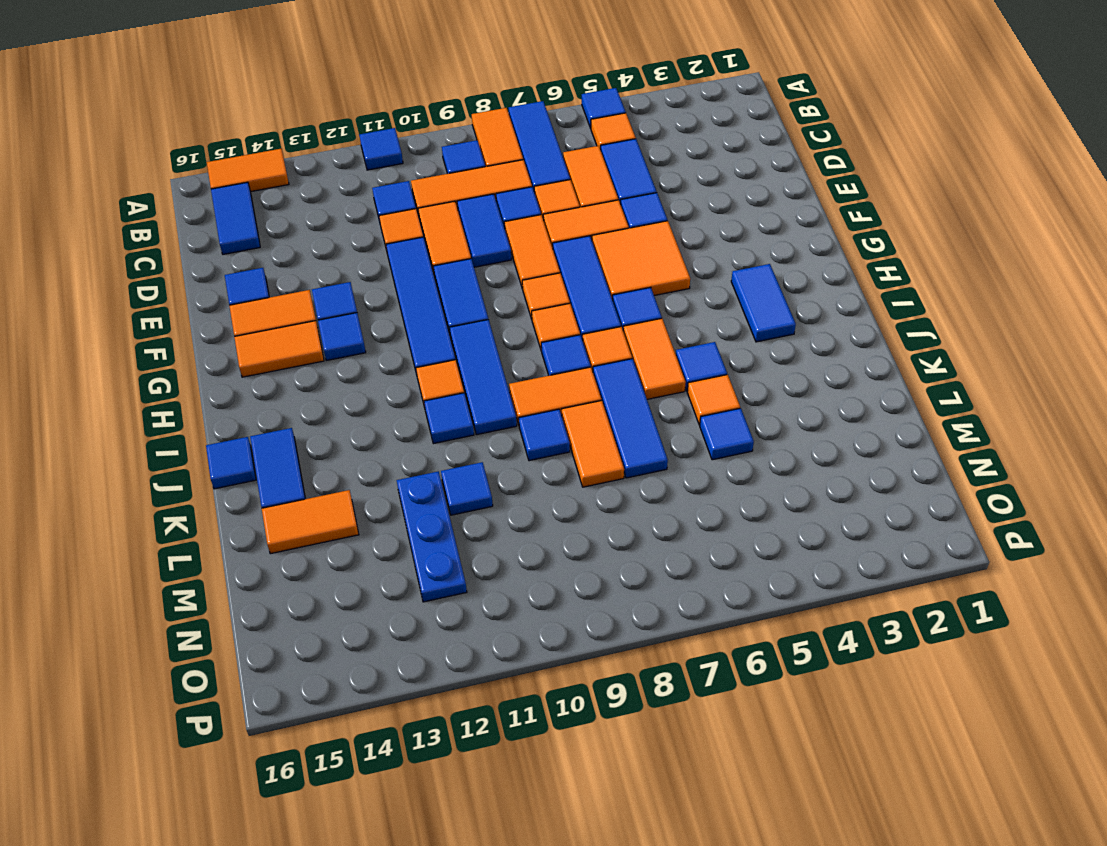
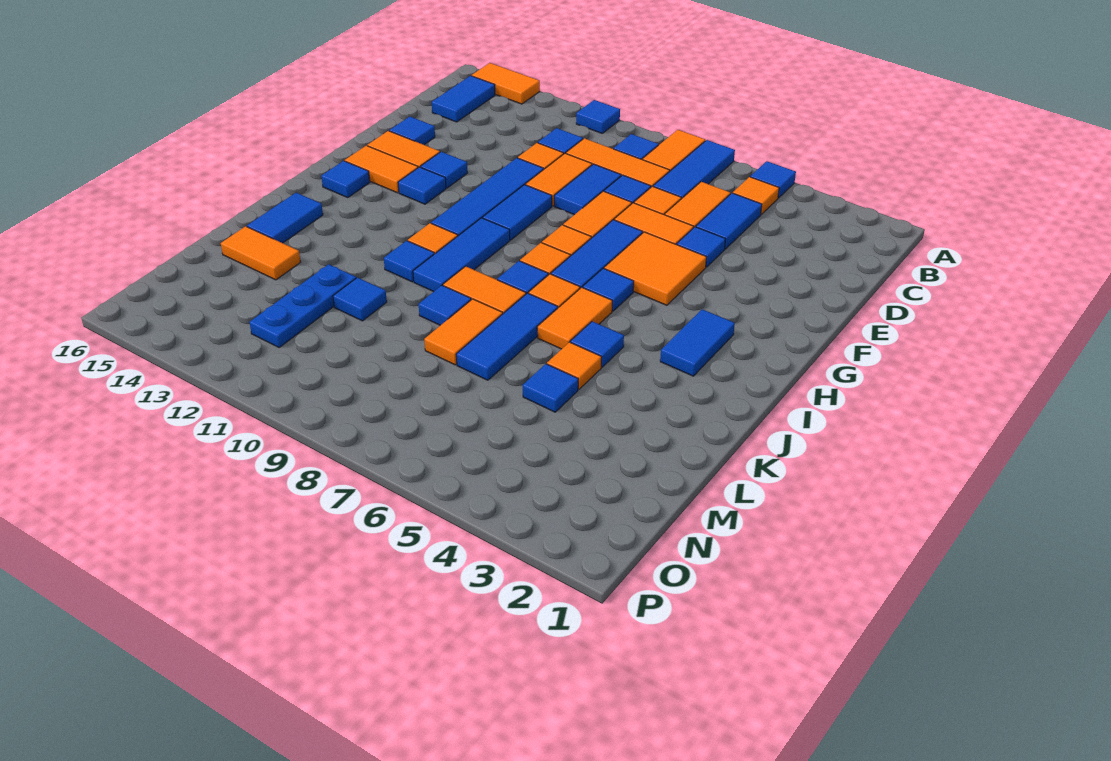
blue 1x1 tile [206,437,256,489] -> blue 1x1 tile moved to [321,161,370,198]

